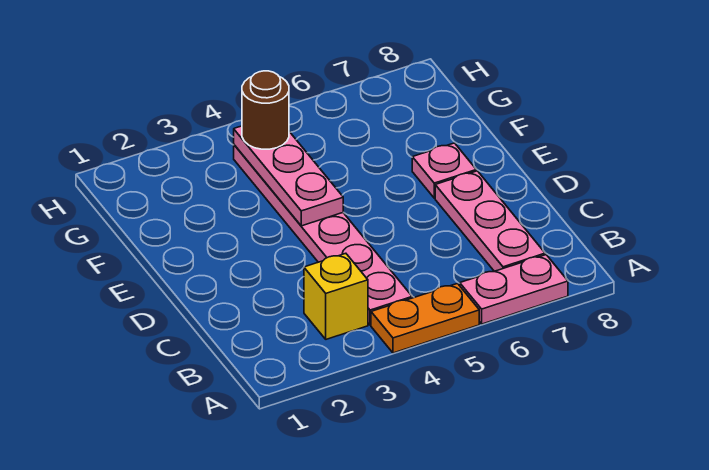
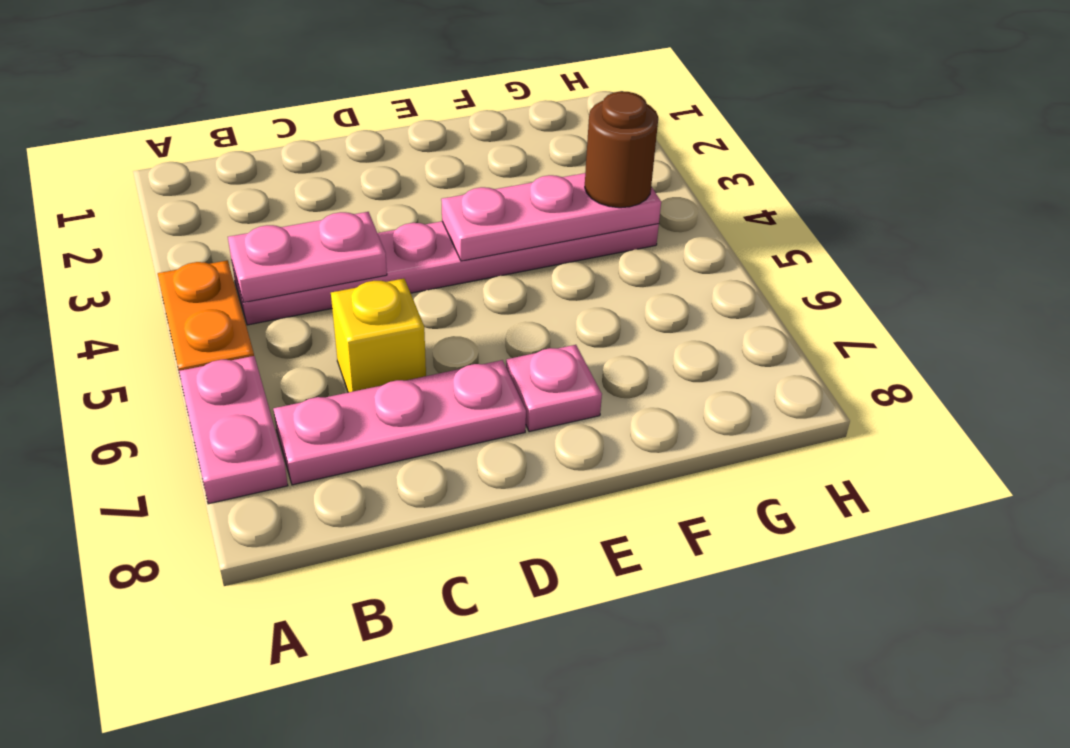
yellow 1x1 brick [304,253,368,339] -> yellow 1x1 brick moved to [331,279,426,392]
none -> pink 1x2 plate [228,212,387,302]

